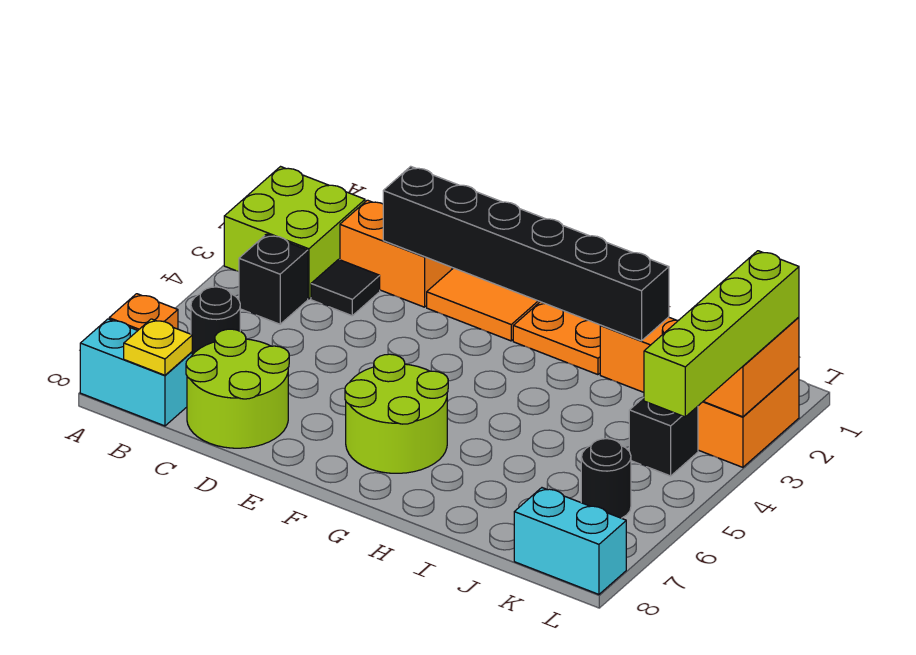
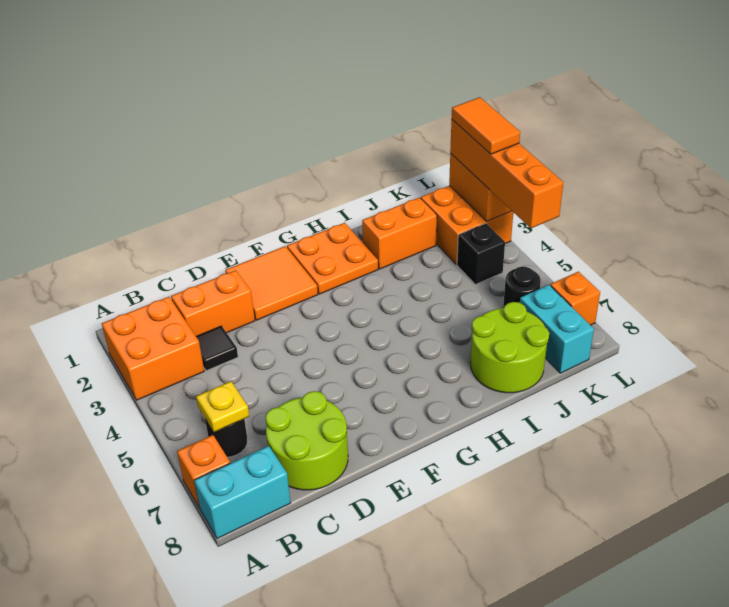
lime 2x2 brick [224,167,365,299] -> orange 2x2 brick [102,297,204,400]
black 1x1 brick [239,234,308,324] -> none
yellow 1x1 plate [124,319,192,375] -> yellow 1x1 plate moved to [196,381,249,432]
black 1x6 brick [383,166,669,341] -> none
lime 2x2 round brick [345,354,448,473] -> lime 2x2 round brick moved to [470,302,549,393]
cyan 1x2 brick [514,488,626,594] -> cyan 1x2 brick turned to [520,285,594,373]
lime 1x4 brick [644,251,799,417] -> orange 1x4 brick [450,119,563,228]
none -> orange 1x2 tile [452,97,520,154]
none -> orange 1x1 brick [550,272,600,325]

